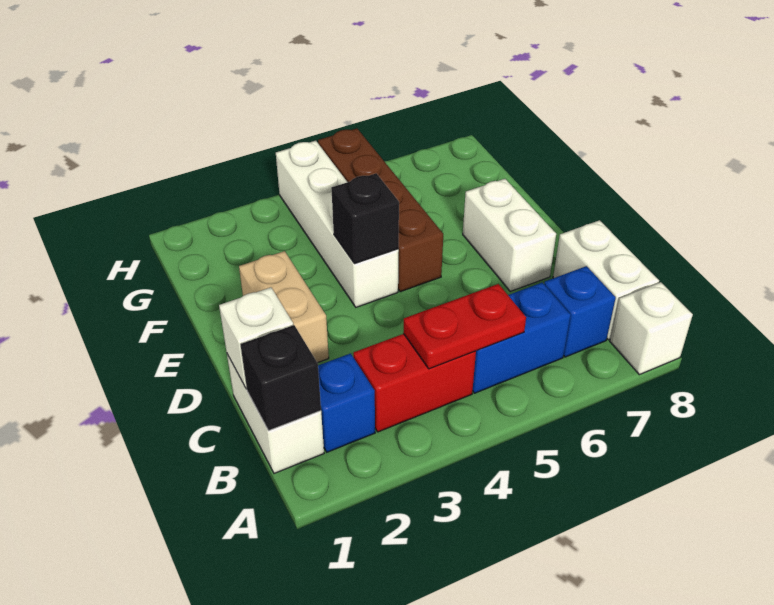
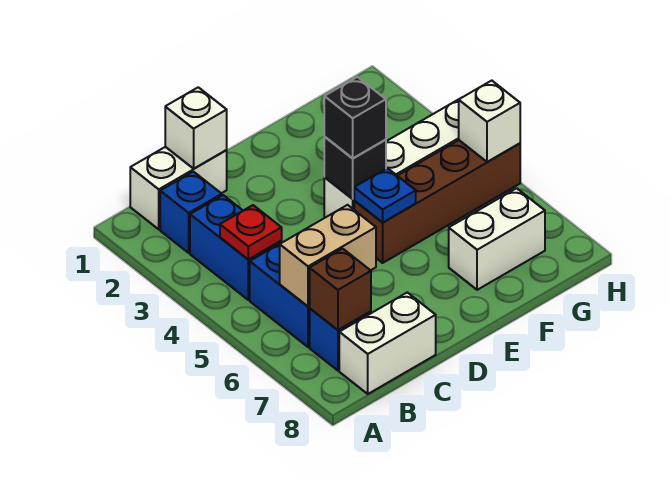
white 1x1 brick [610,282,693,375] -> white 1x1 brick moved to [459,81,520,162]
black 1x1 brick [240,325,321,431] -> black 1x1 brick moved to [324,77,386,158]
red 1x2 brick [353,334,476,432] -> blue 1x2 brick [190,195,282,300]
red 1x2 plate [403,284,526,369] -> red 1x1 plate [220,205,282,259]
none -> brown 1x1 brick [310,249,371,330]
tan 1x2 brick [239,251,329,363] -> tan 1x2 brick moved to [280,205,376,306]
white 1x2 brick [463,179,556,291] -> white 1x2 brick moved to [449,188,545,290]
none -> blue 1x1 plate [354,168,416,223]

